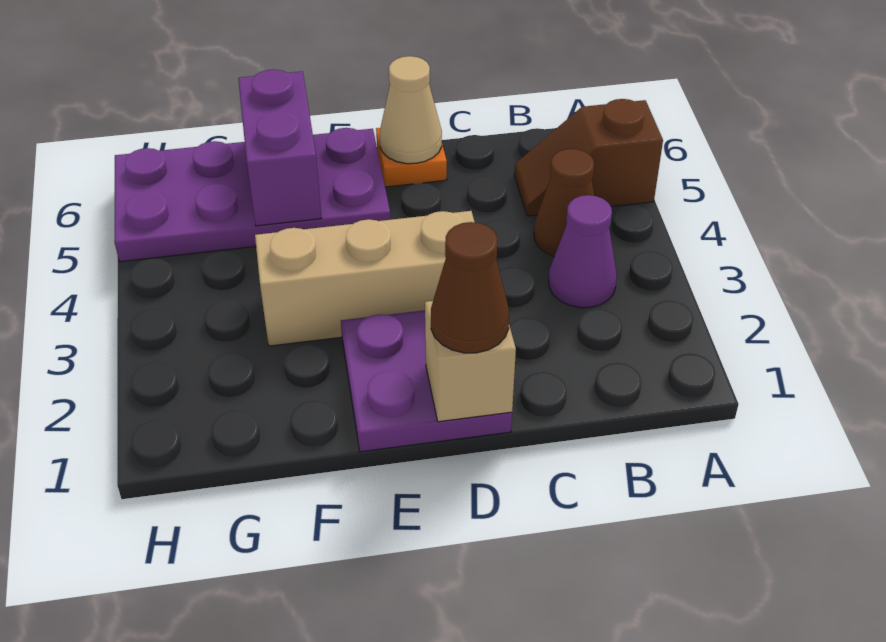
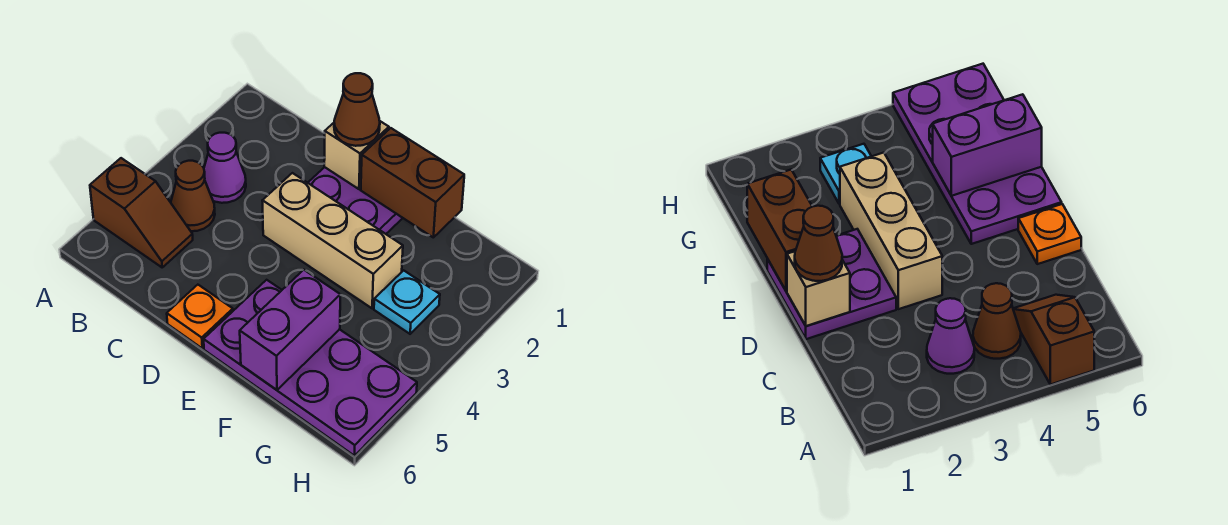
tan 1x1 cone [380,56,442,164] -> none
none -> brown 1x2 brick [361,128,464,237]
none -> cyan 1x1 plate [374,270,440,334]

